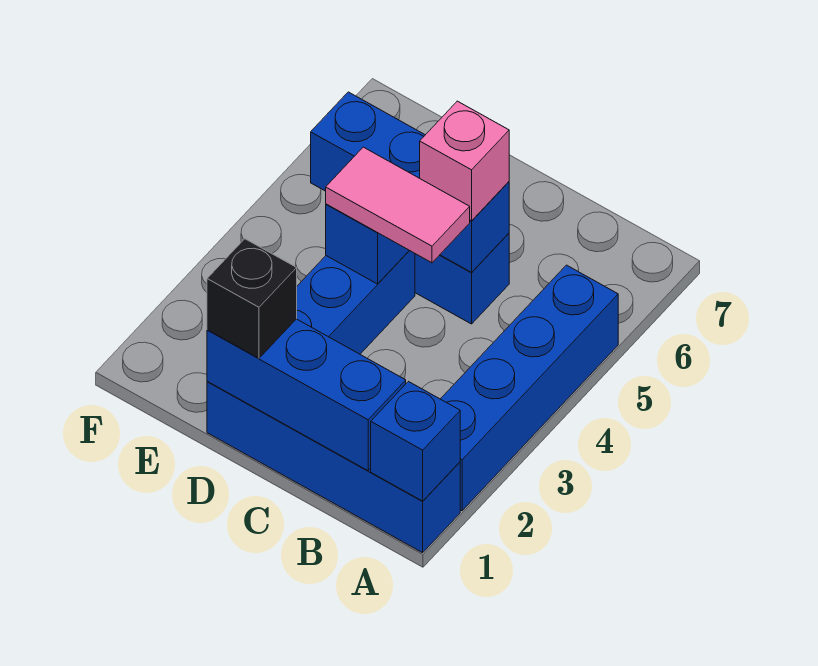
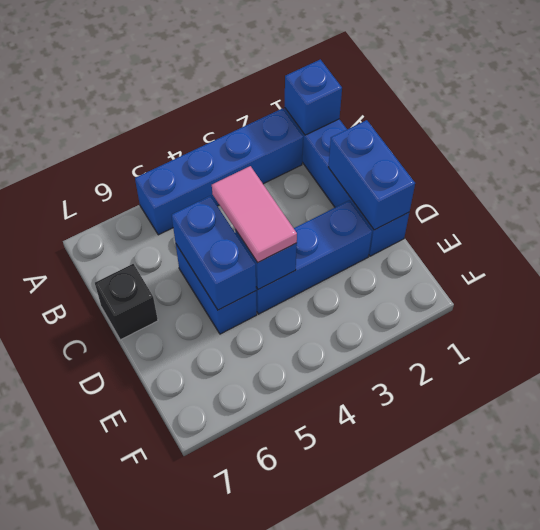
blue 1x3 brick [207,319,406,471] -> blue 1x2 brick [328,120,415,230]
blue 1x3 brick [311,92,509,272] -> blue 1x2 brick [172,196,256,310]
pink 1x1 brick [420,101,509,221] -> none
black 1x1 brick [207,239,297,358] -> black 1x1 brick moved to [95,264,158,340]

